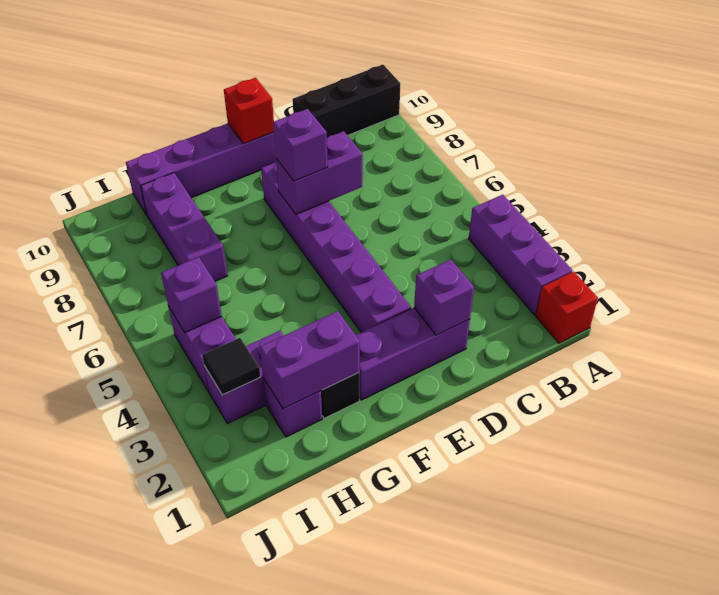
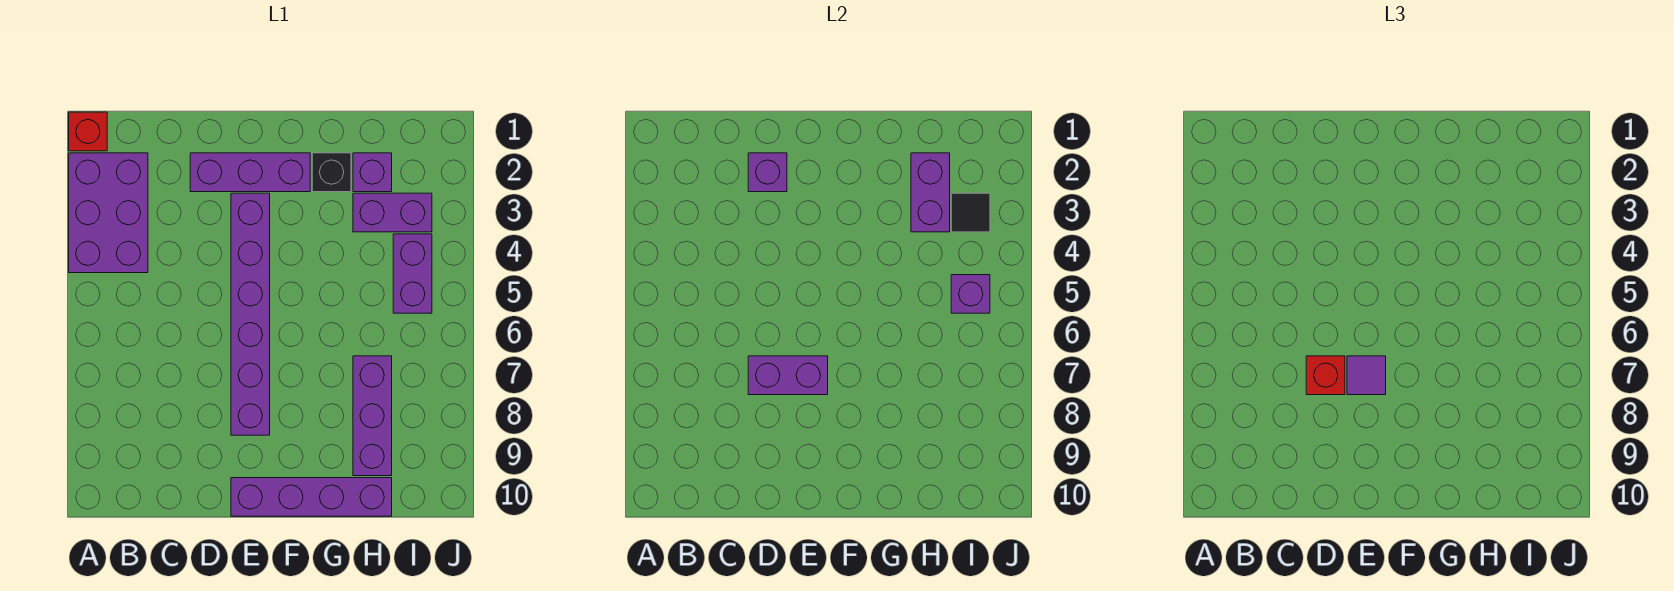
purple 1x3 brick [469,195,573,315] -> purple 2x3 brick [69,153,148,273]
black 1x3 brick [293,65,400,138] -> none
purple 1x1 brick [273,109,328,181] -> purple 1x1 tile [1347,356,1386,395]
red 1x1 brick [224,78,274,144] -> red 1x1 brick moved to [1306,356,1345,395]
purple 1x2 brick [260,311,360,409] -> purple 1x2 brick turned to [911,153,950,232]

